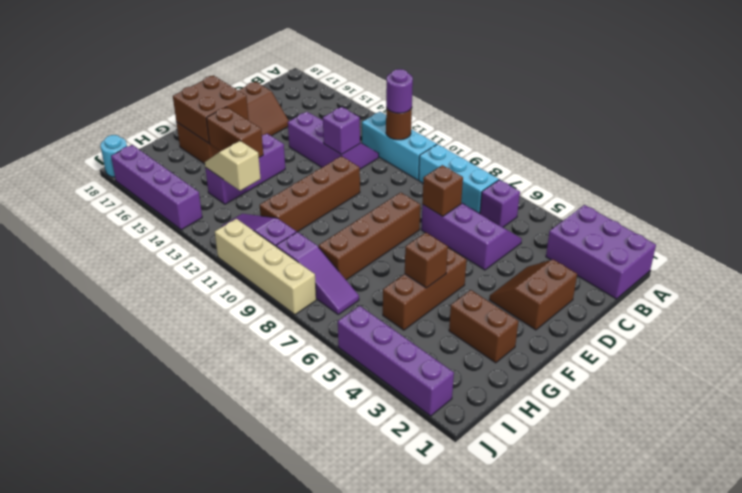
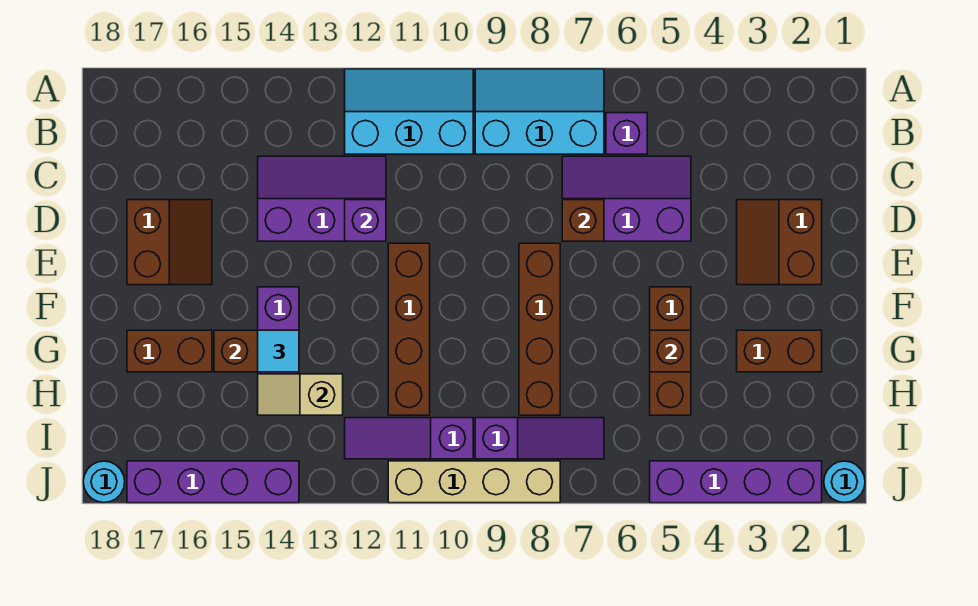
purple 2x3 brick [546,205,656,299] -> none
brown 1x1 round brick [386,108,412,140] -> none
purple 1x1 round brick [386,69,413,113] -> none
brown 2x2 brick [173,75,249,143] -> none
none -> cyan 1x1 tile [258,330,299,372]
none -> cyan 1x1 round brick [824,461,865,503]

